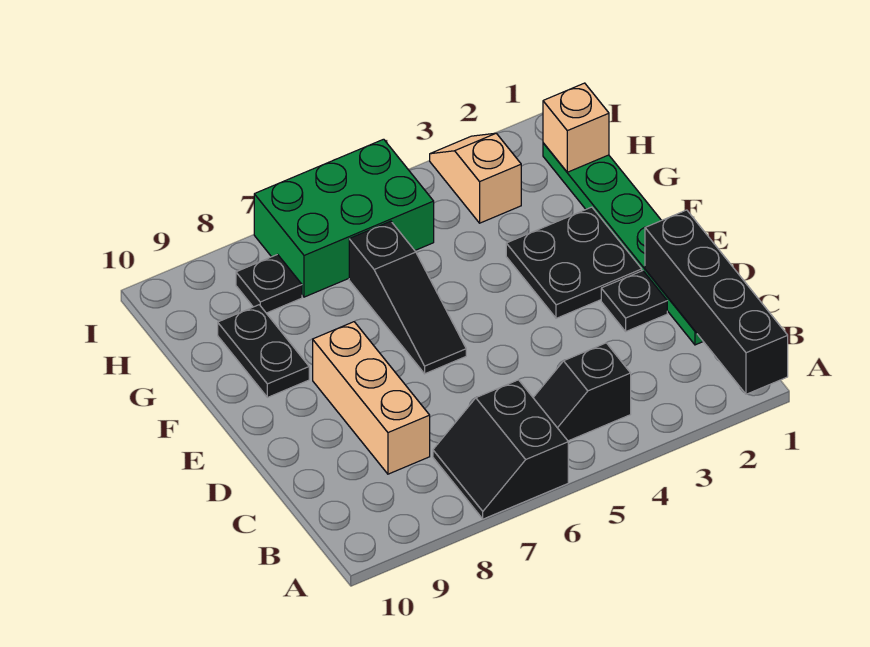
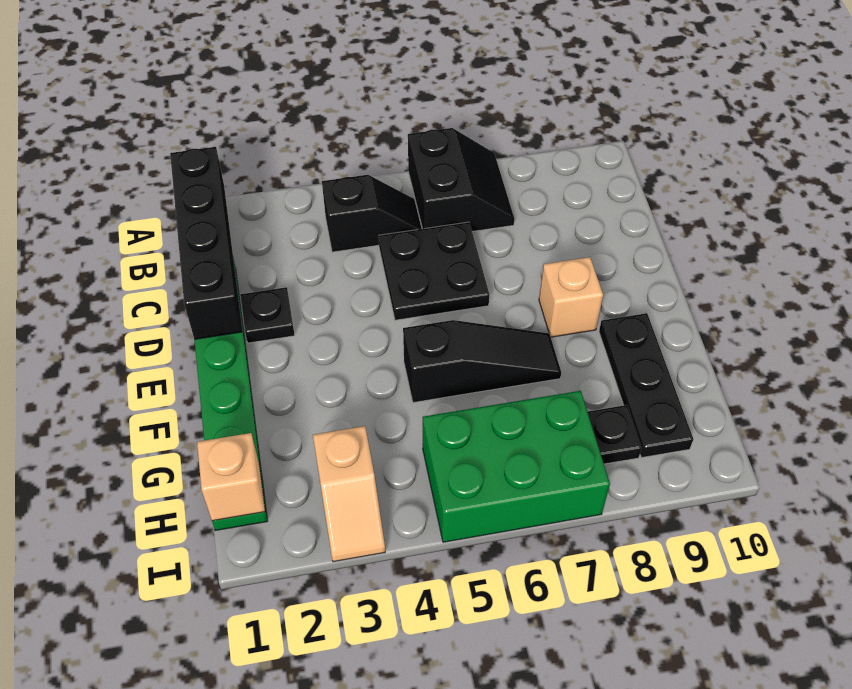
tan 1x3 brick [313,322,430,474] -> tan 1x1 brick [539,257,603,337]
black 2x2 plate [506,207,642,318] -> black 2x2 plate moved to [378,222,489,320]
black 1x3 slope [349,221,466,374] -> black 1x3 slope turned to [403,320,561,403]
black 1x2 plate [218,305,309,397] -> black 1x3 plate [599,313,693,458]

